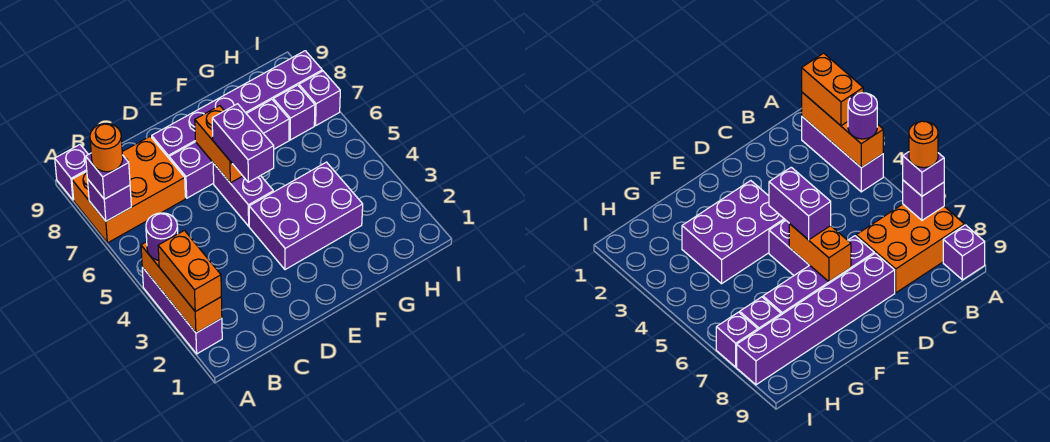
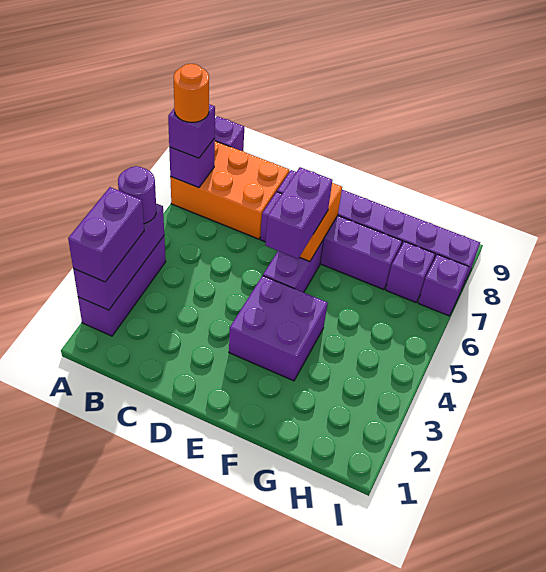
orange 1x3 brick [141,242,222,333] -> purple 1x3 brick [73,204,164,310]
orange 1x2 brick [158,230,221,312] -> purple 1x2 brick [68,187,144,282]
purple 2x3 brick [249,162,363,270] -> purple 2x2 brick [229,276,328,381]

